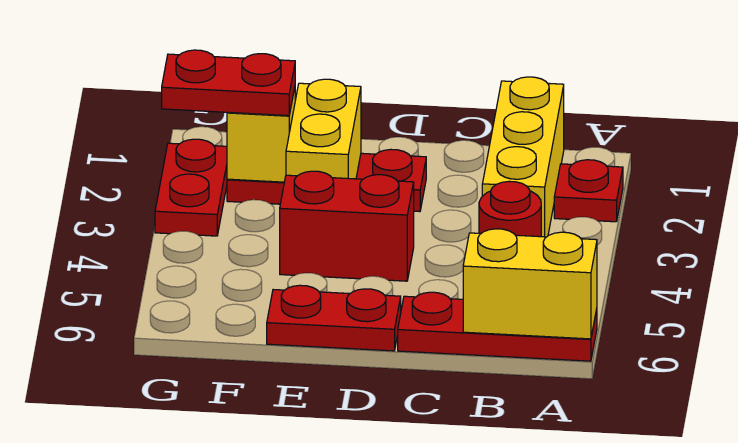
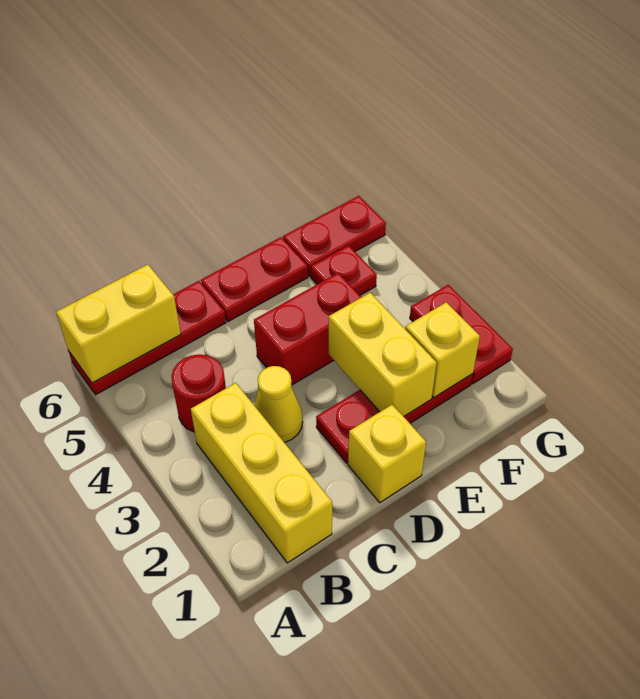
red 1x1 plate [554,160,623,222] -> red 1x1 plate moved to [311,245,377,295]
none -> yellow 1x1 cone [254,366,303,443]
none -> yellow 1x1 brick [348,404,426,503]
red 1x2 plate [162,50,295,116] -> red 1x2 plate moved to [283,196,386,276]

